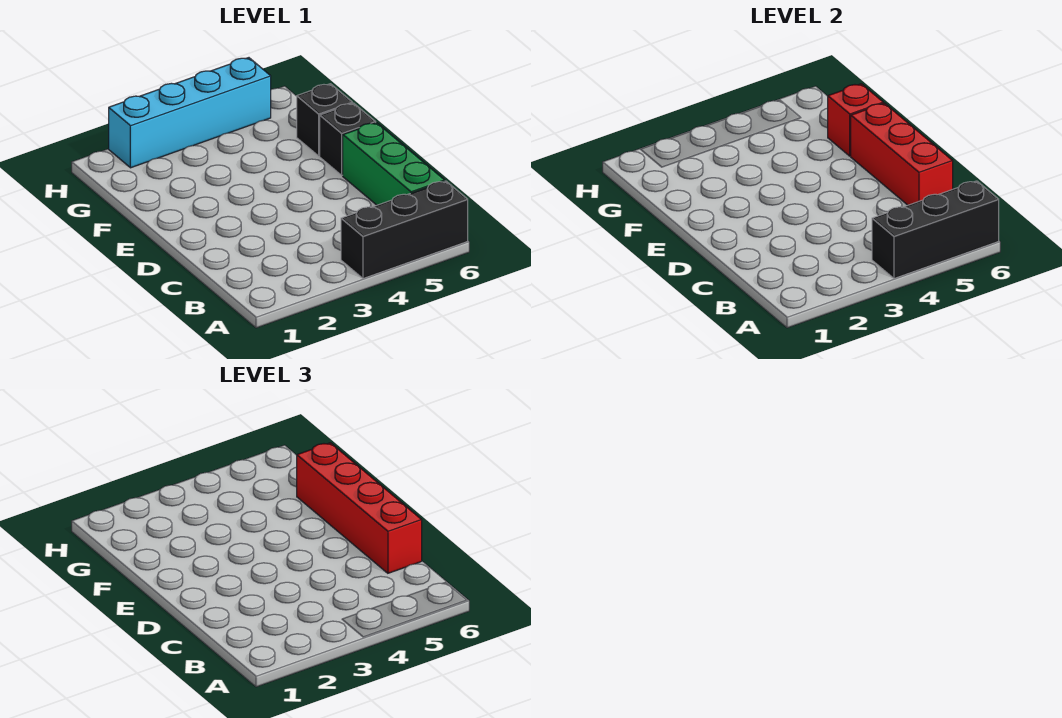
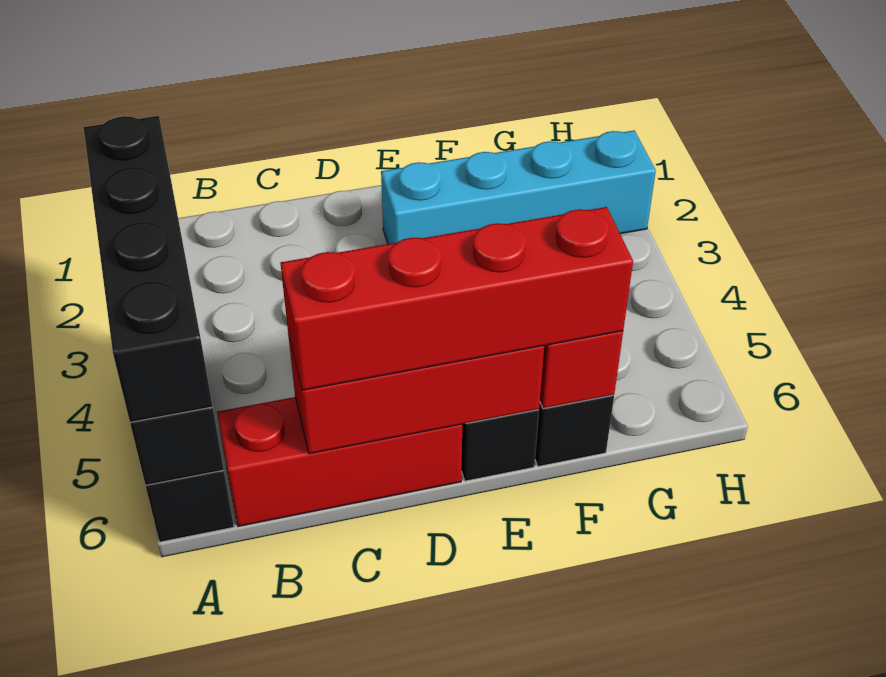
none -> black 1x4 brick [84,116,213,422]
green 1x3 brick [343,123,445,205] -> red 1x3 brick [217,397,462,526]
cyan 1x4 brick [109,58,271,168] -> cyan 1x4 brick turned to [381,131,656,244]

